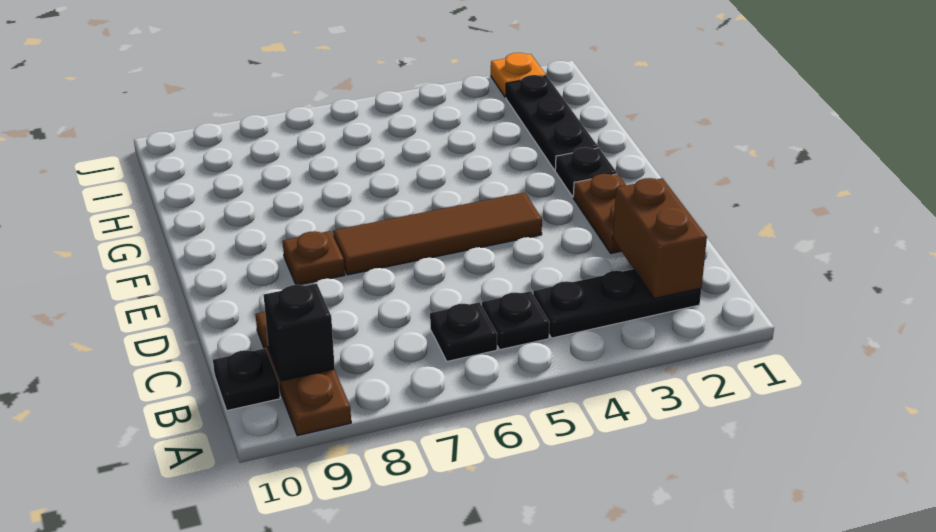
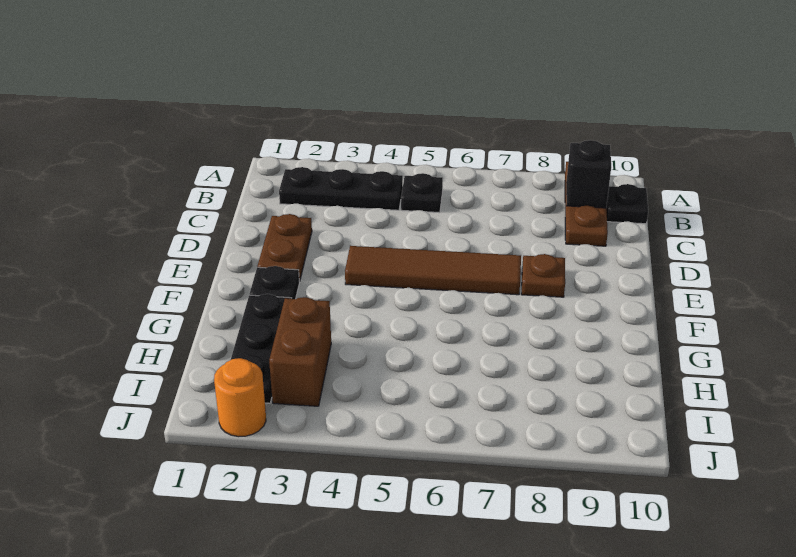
brown 1x2 brick [613,178,707,299] -> brown 1x2 brick moved to [269,297,331,406]
black 1x1 plate [430,302,497,361] -> none
orange 1x1 plate [491,53,546,97] -> orange 1x1 round brick [214,358,266,437]

